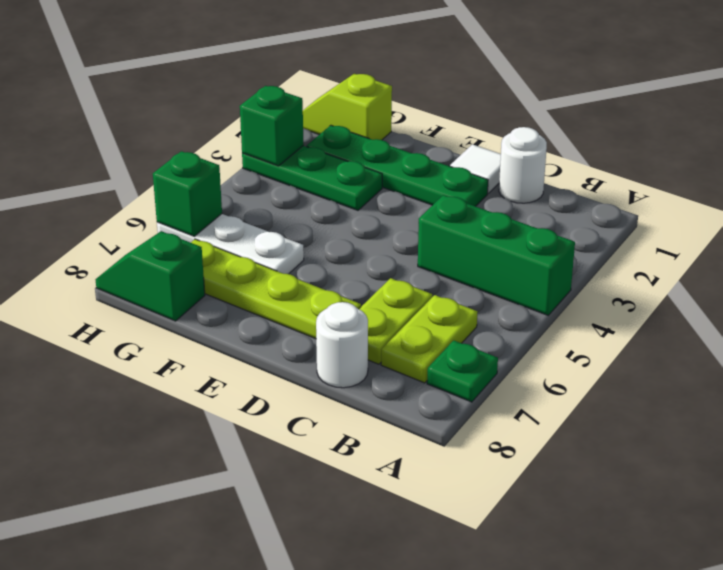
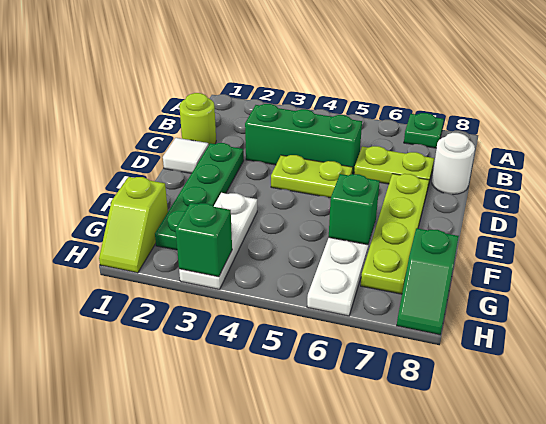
green 1x3 brick [418,195,575,315] -> green 1x3 brick turned to [245,104,362,174]
lime 1x2 plate [381,295,477,383] -> lime 1x2 plate moved to [271,155,353,198]
white 1x1 round brick [499,127,547,203] -> lime 1x1 round brick [179,93,216,145]
green 1x3 plate [242,146,382,210] -> white 1x3 plate [179,193,257,290]
green 1x1 brick [153,151,222,236] -> green 1x1 brick moved to [329,174,380,245]

